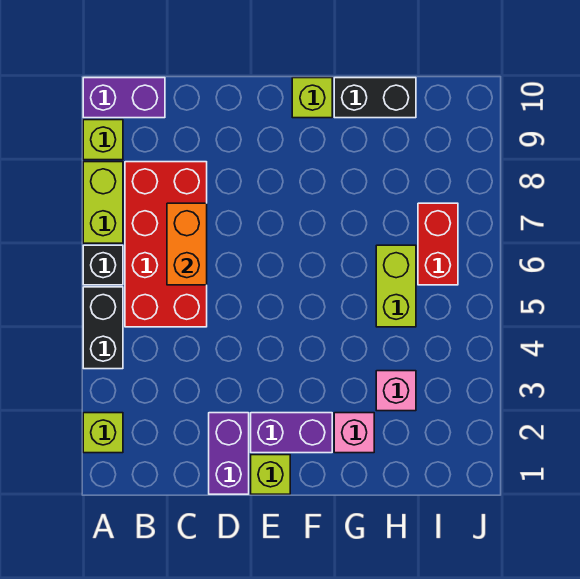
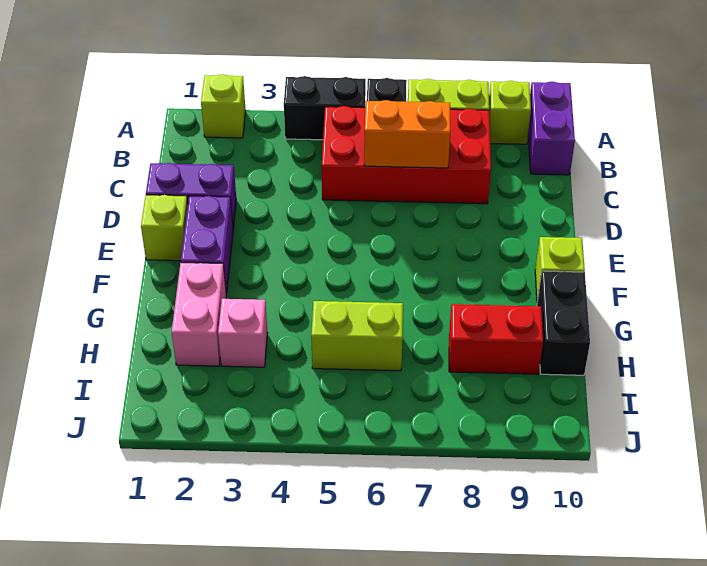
pink 1x1 brick [334,413,374,453] -> pink 1x2 brick [172,262,226,366]
red 1x2 brick [418,203,458,285] -> red 1x2 brick moved to [449,304,543,374]

